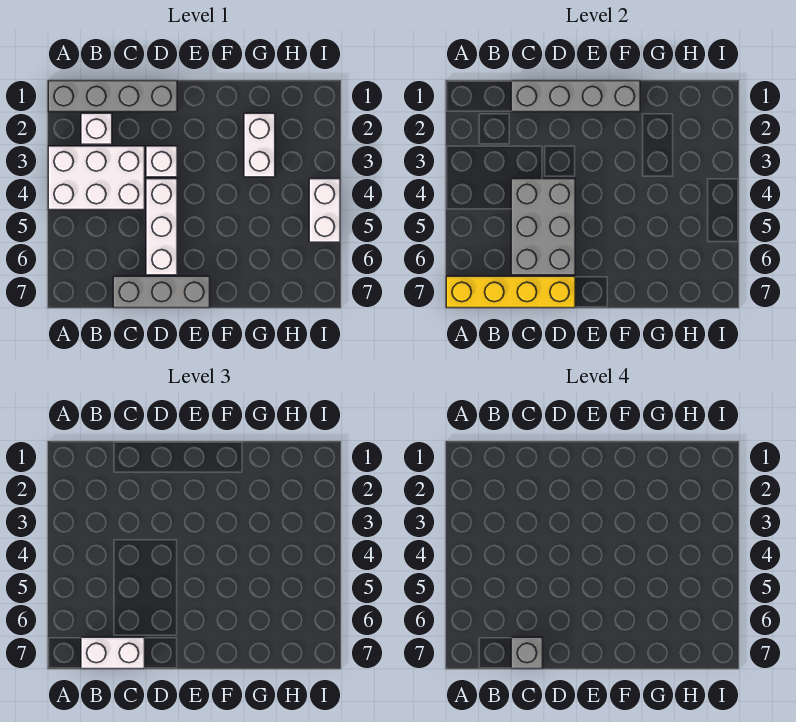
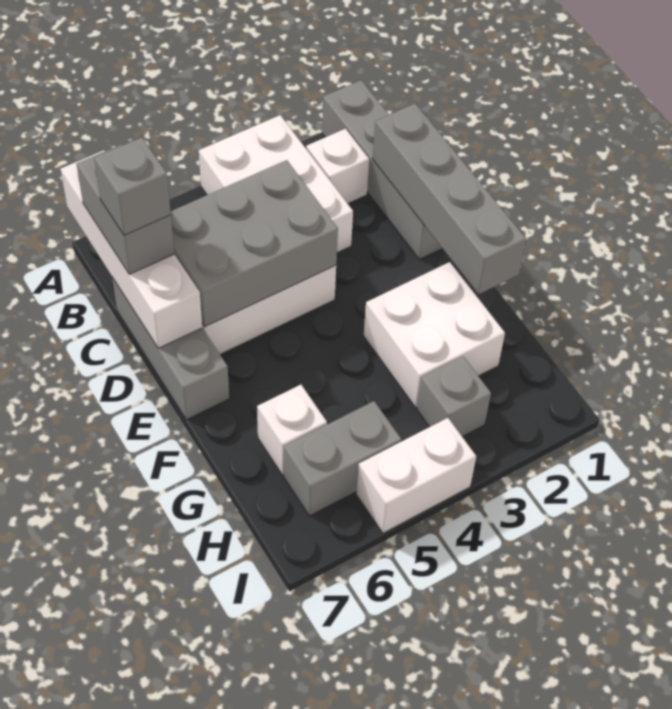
yellow 1x4 brick [446,276,575,308] -> white 1x4 brick [61,150,202,348]
white 1x2 brick [81,637,145,669] -> grey 1x2 brick [77,144,174,274]
white 1x1 brick [146,146,177,177] -> white 1x1 brick moved to [257,385,327,475]
white 1x2 brick [244,113,275,177] -> white 2x2 brick [364,262,505,408]
none -> grey 1x1 brick [417,357,491,437]
none -> grey 1x2 brick [284,401,401,516]

